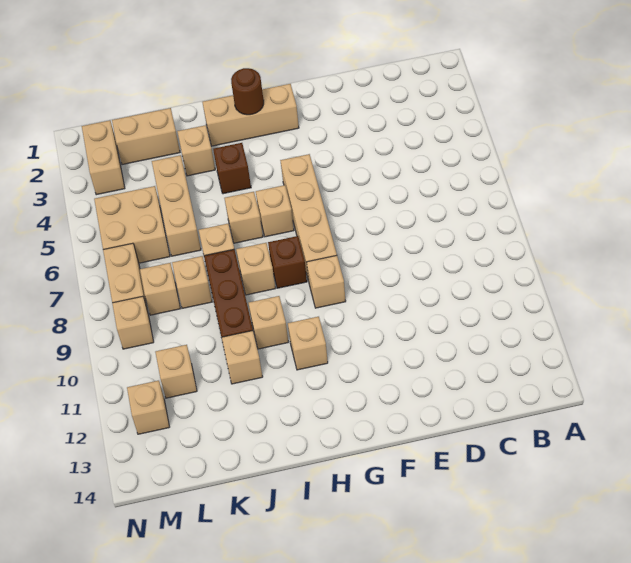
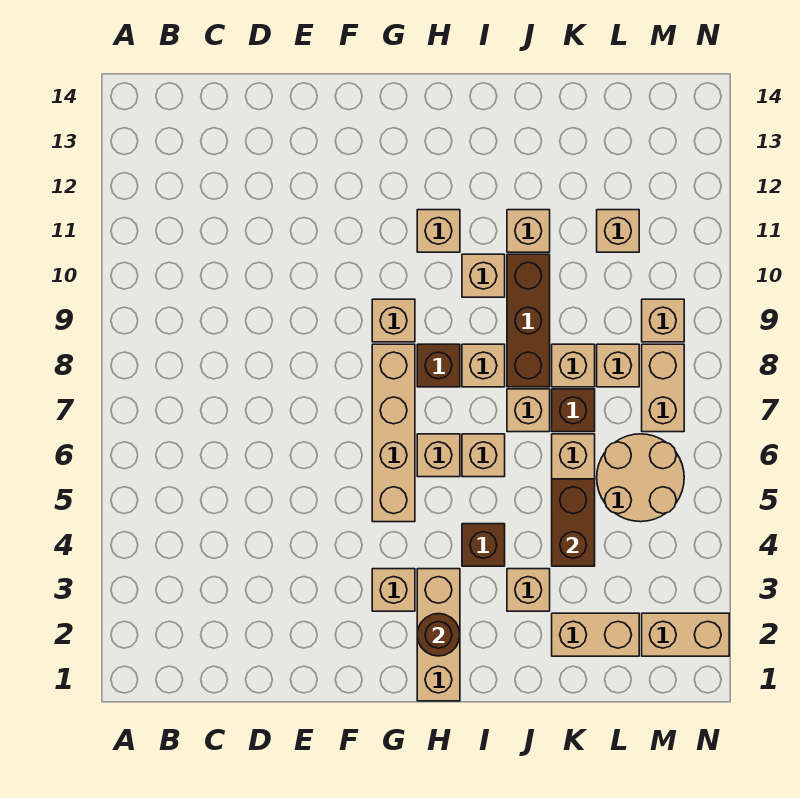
tan 1x3 brick [202,84,299,146] -> tan 1x3 brick turned to [417,569,460,701]
none -> brown 1x2 brick [552,479,595,566]
none -> brown 1x1 brick [552,389,595,432]
tan 2x2 brick [94,186,170,263] -> tan 2x2 round brick [597,434,684,522]
tan 1x2 brick [82,120,125,195] -> tan 1x2 brick turned to [642,613,729,656]
tan 1x1 brick [127,381,169,434] -> tan 1x1 brick moved to [372,569,415,611]

